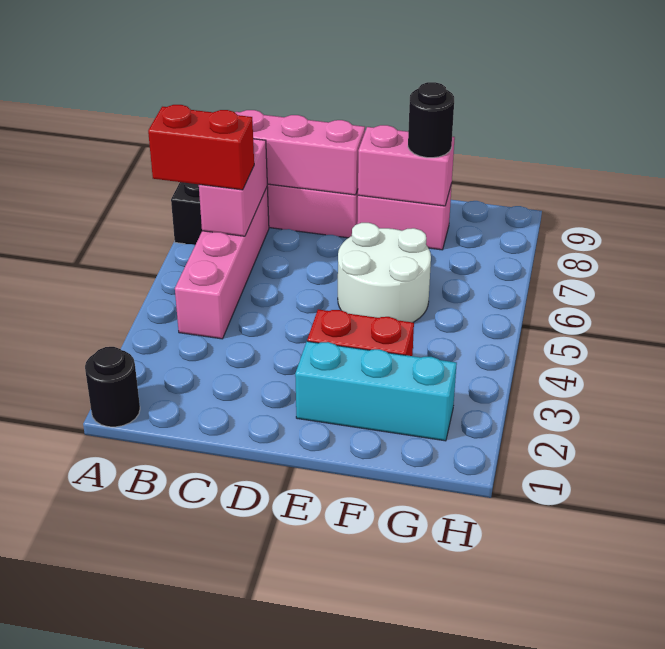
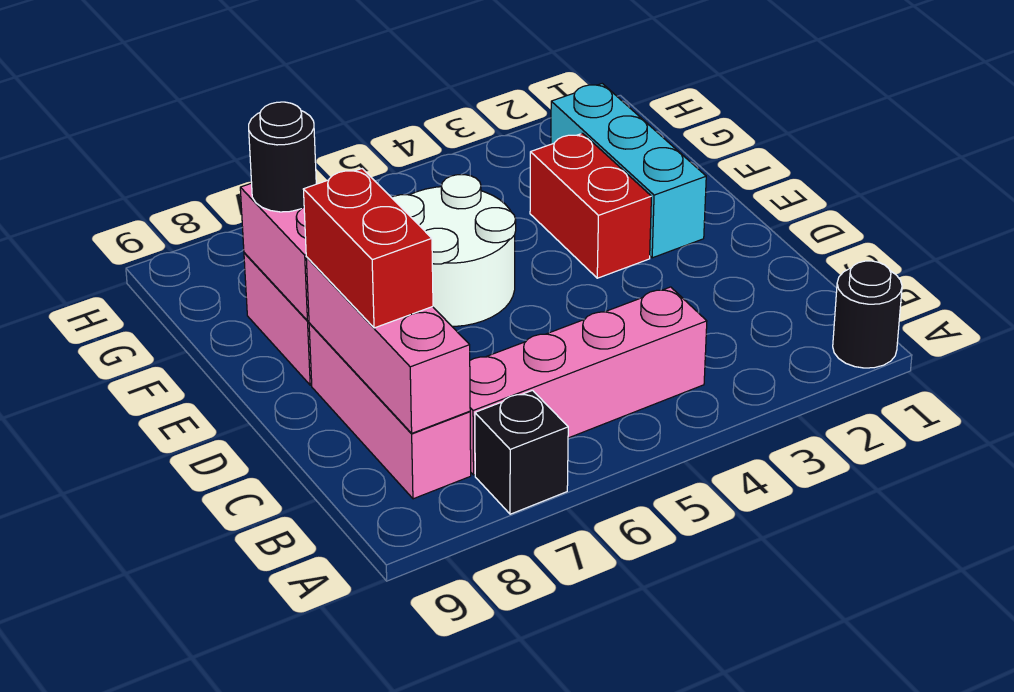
red 1x2 brick [148,105,254,190] -> red 1x2 brick moved to [303,169,433,328]
pink 1x2 brick [199,139,267,236] -> none

